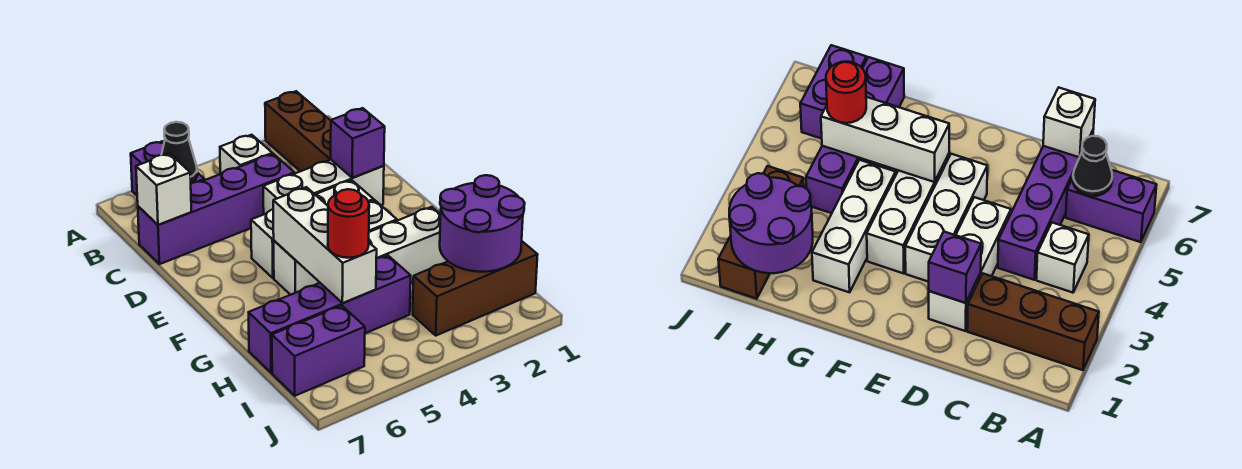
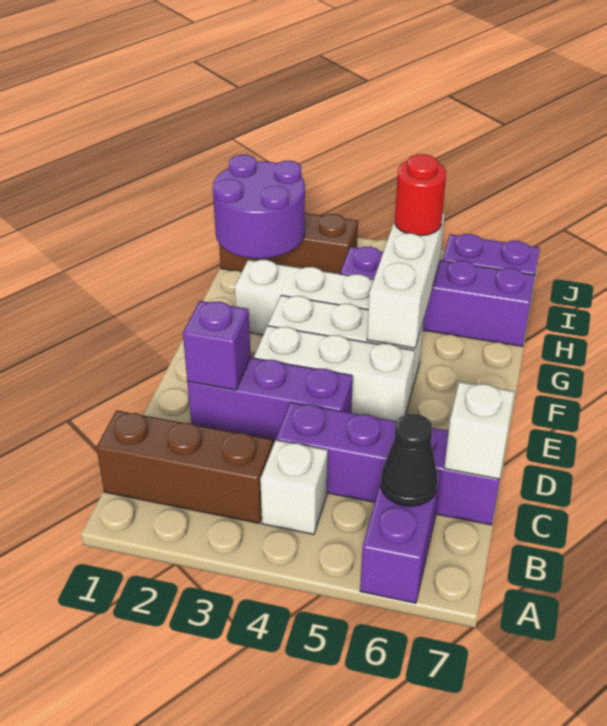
brown 1x3 brick [265,91,331,171] -> brown 1x3 brick turned to [96,410,273,523]
white 1x3 brick [263,160,384,214] -> purple 1x3 brick [187,358,353,442]

